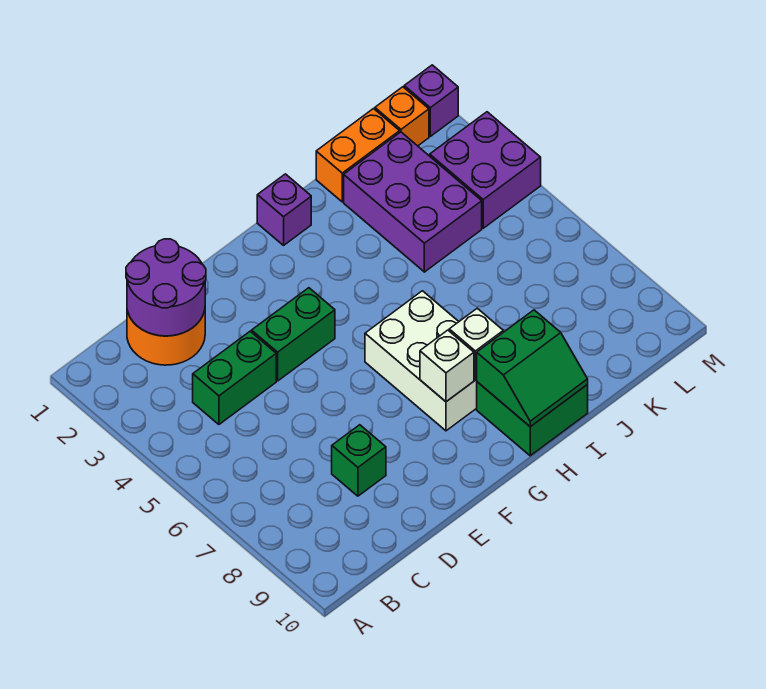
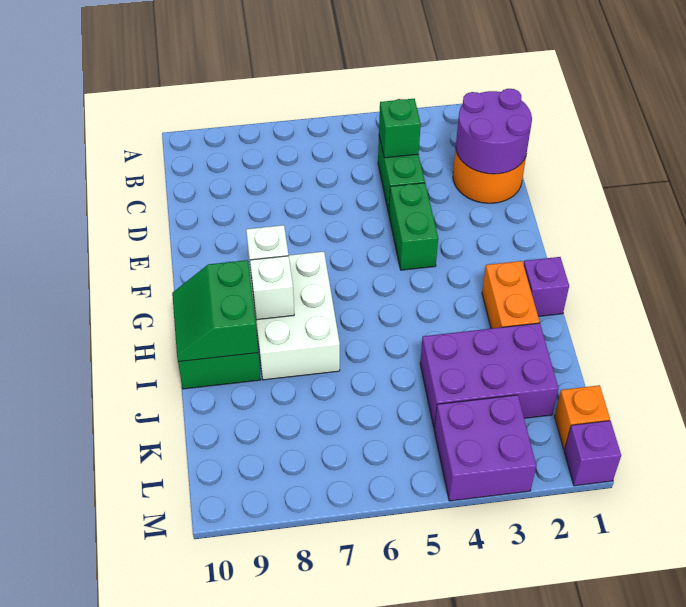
green 1x1 brick [332,425,386,496] -> green 1x1 brick moved to [379,99,421,158]
white 2x3 brick [365,291,477,431] -> white 2x3 brick turned to [249,252,340,380]
orange 1x2 brick [316,109,400,202] -> orange 1x2 brick moved to [482,261,540,329]

